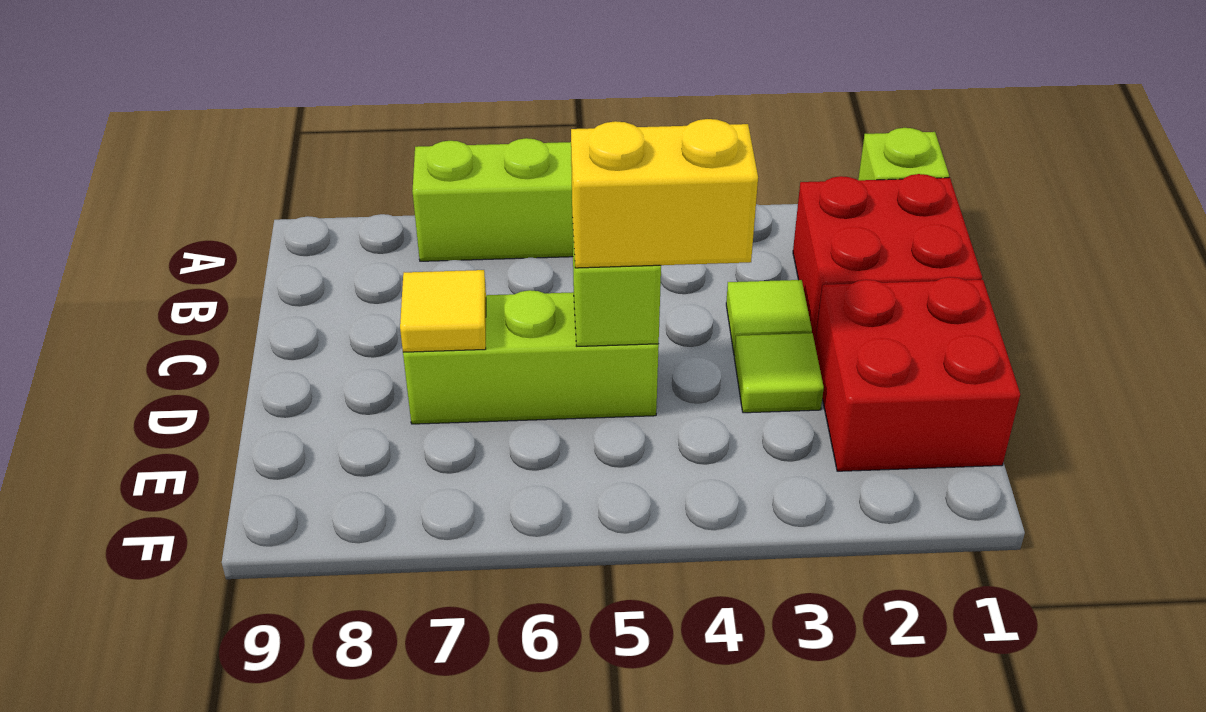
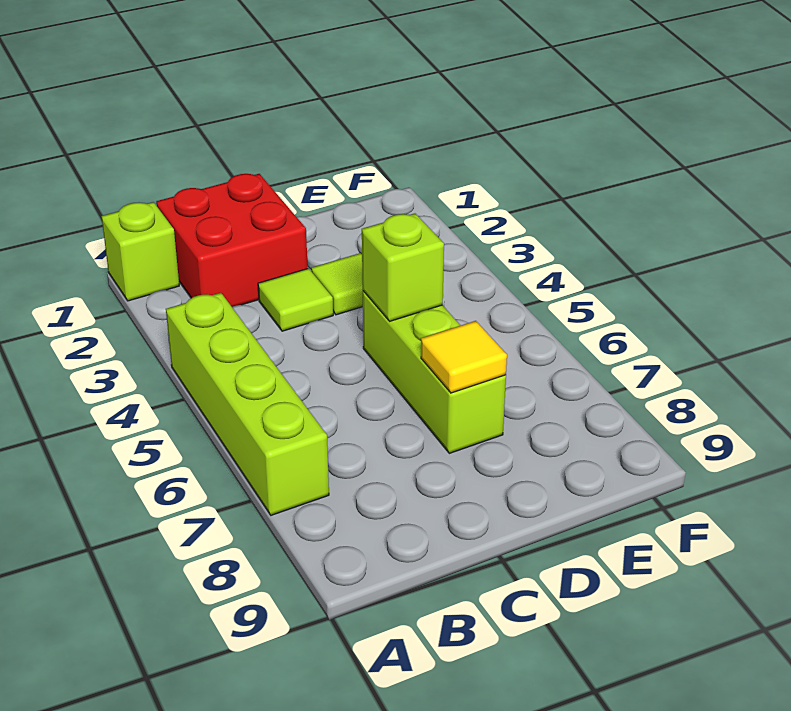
red 2x2 brick [815,277,1020,471] -> none
yellow 1x2 brick [571,119,758,268] -> none

